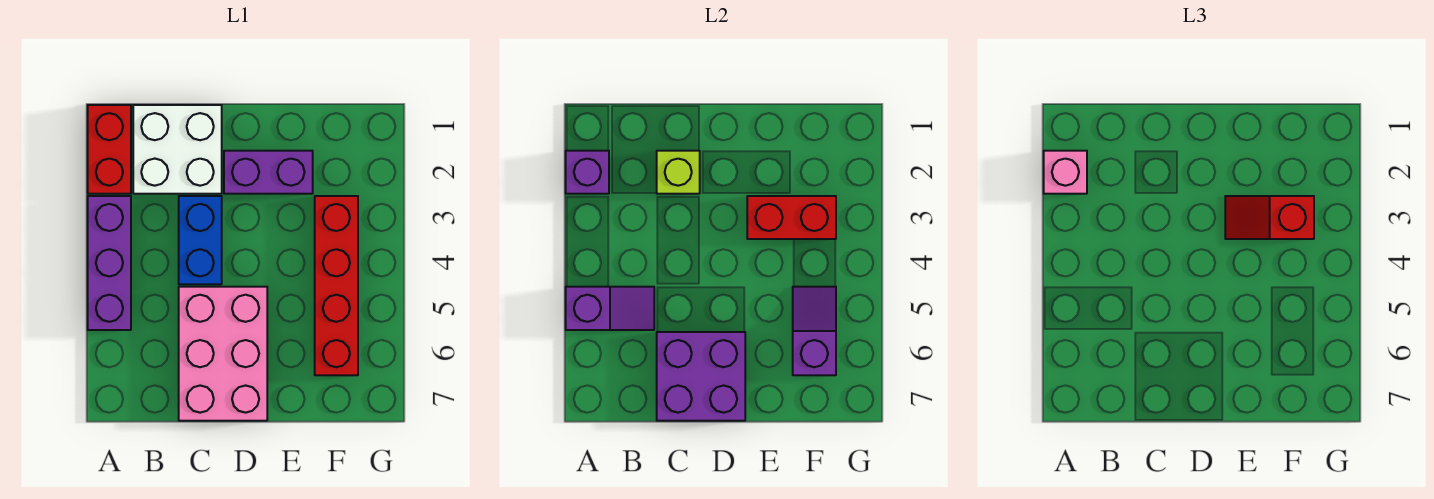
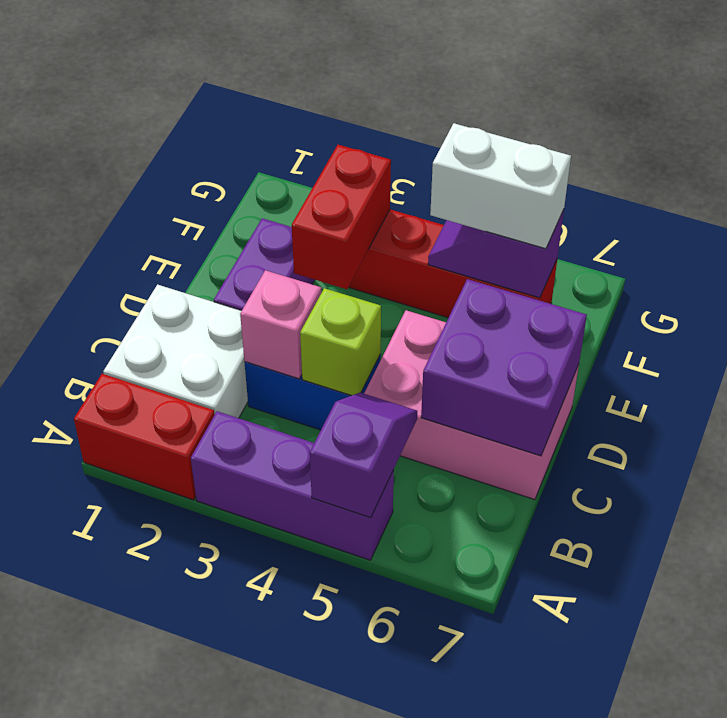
purple 1x1 brick [566,151,609,194] -> none
pink 1x1 brick [1044,151,1087,194] -> pink 1x1 brick moved to [240,270,321,379]
lime 1x1 brick [657,151,700,194] -> lime 1x1 brick moved to [300,288,381,396]
red 1x2 slope [1225,196,1314,239] -> none
none -> white 1x2 brick [430,123,571,249]

